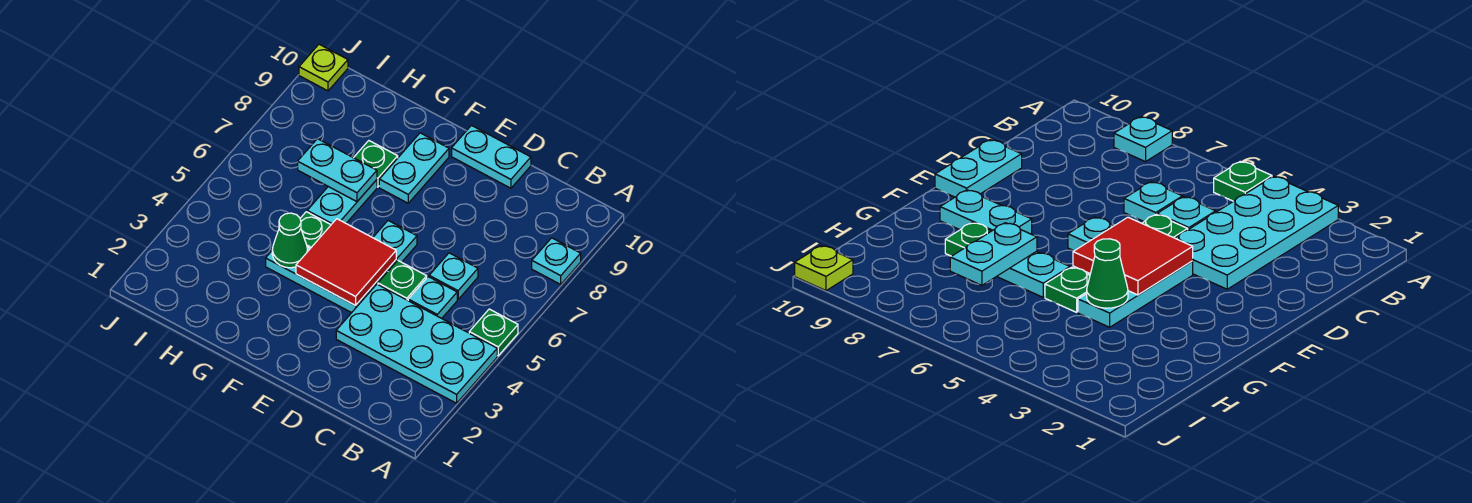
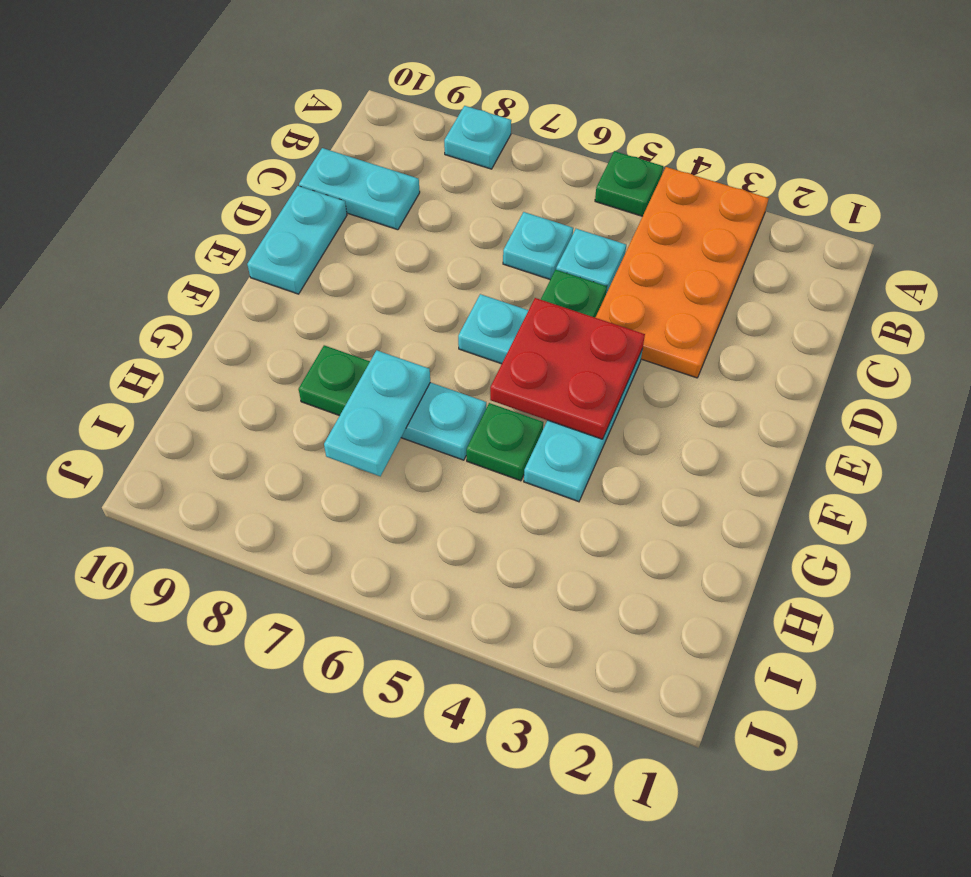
cyan 2x4 plate [336,284,497,403] -> orange 2x4 plate [595,167,769,378]
red 2x2 tile [296,219,396,306] -> red 2x2 plate [490,298,645,439]
cyan 1x2 plate [379,133,449,203] -> cyan 1x2 plate moved to [299,148,420,230]
green 1x1 cone [272,213,308,268] -> none
lime 1x1 plate [299,44,348,91] -> none

